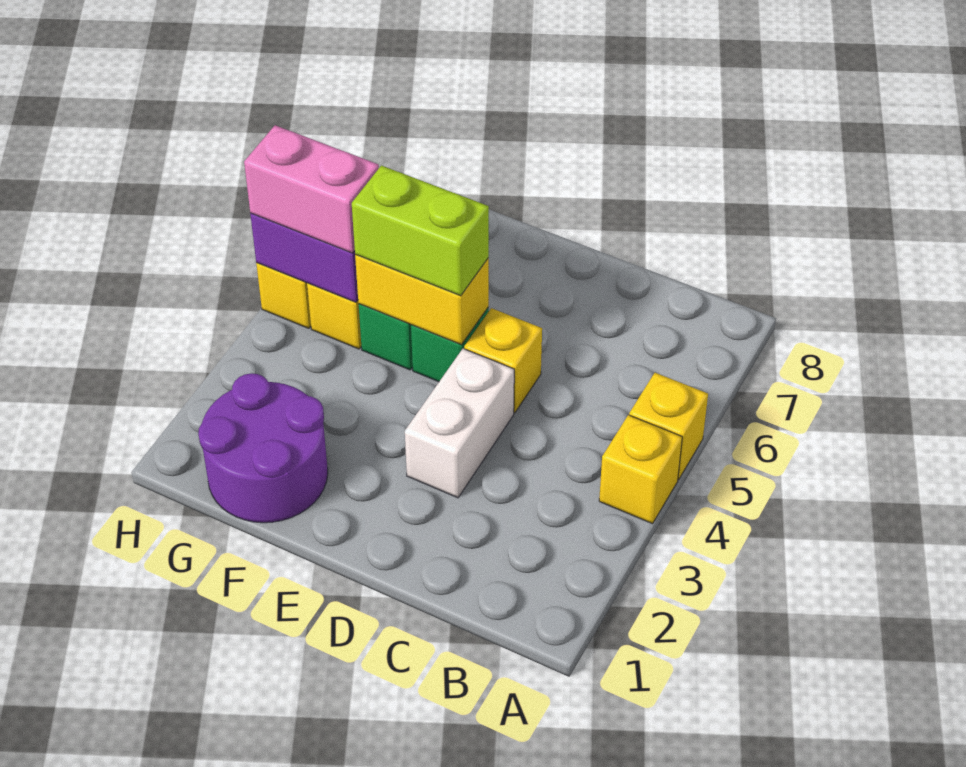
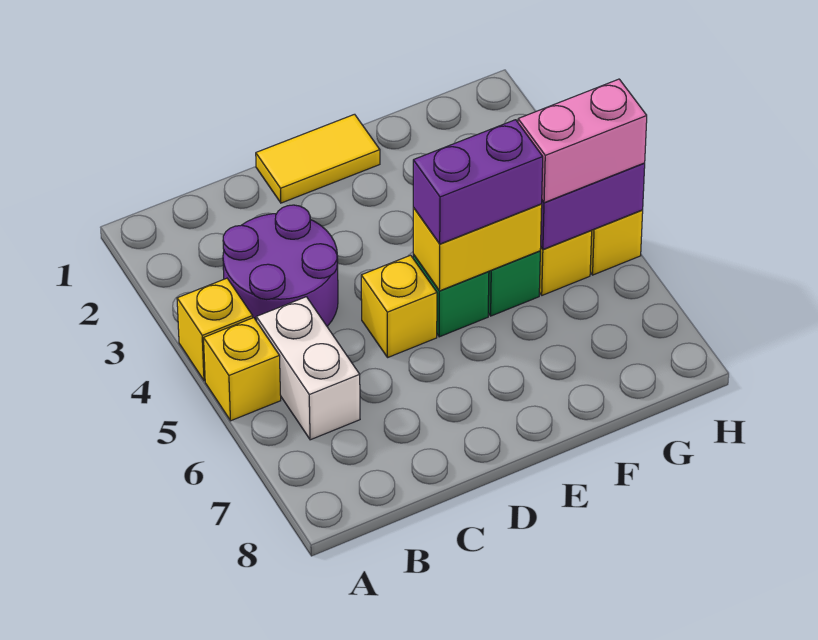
none -> yellow 1x2 tile [256,114,380,203]
white 1x2 brick [405,349,514,498] -> white 1x2 brick moved to [256,297,360,440]
lime 1x2 brick [352,165,489,296] -> purple 1x2 brick [413,120,543,244]
purple 2x2 round brick [198,373,328,523] -> purple 2x2 round brick moved to [223,205,338,326]

